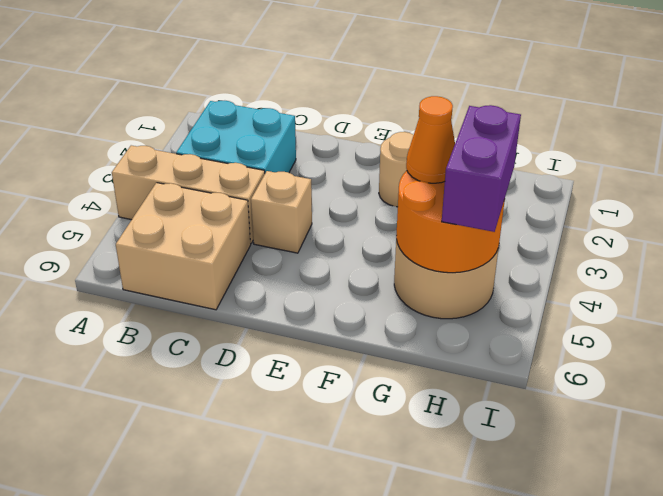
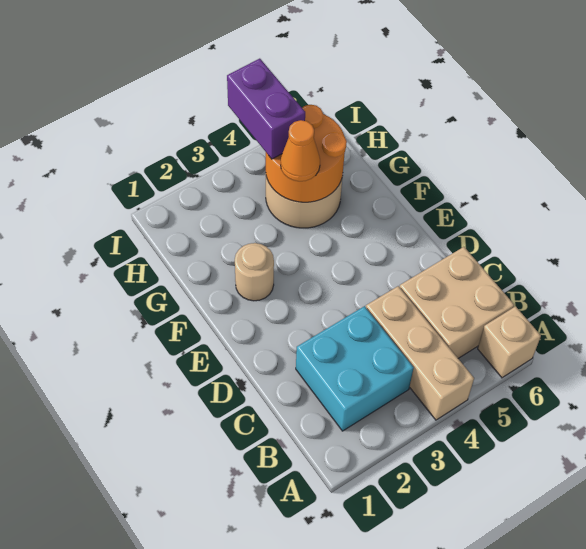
tan 1x1 brick [251,171,312,253] -> tan 1x1 brick moved to [478,306,541,378]
purple 1x2 brick [442,105,521,232] -> purple 1x2 brick turned to [227,59,305,159]

